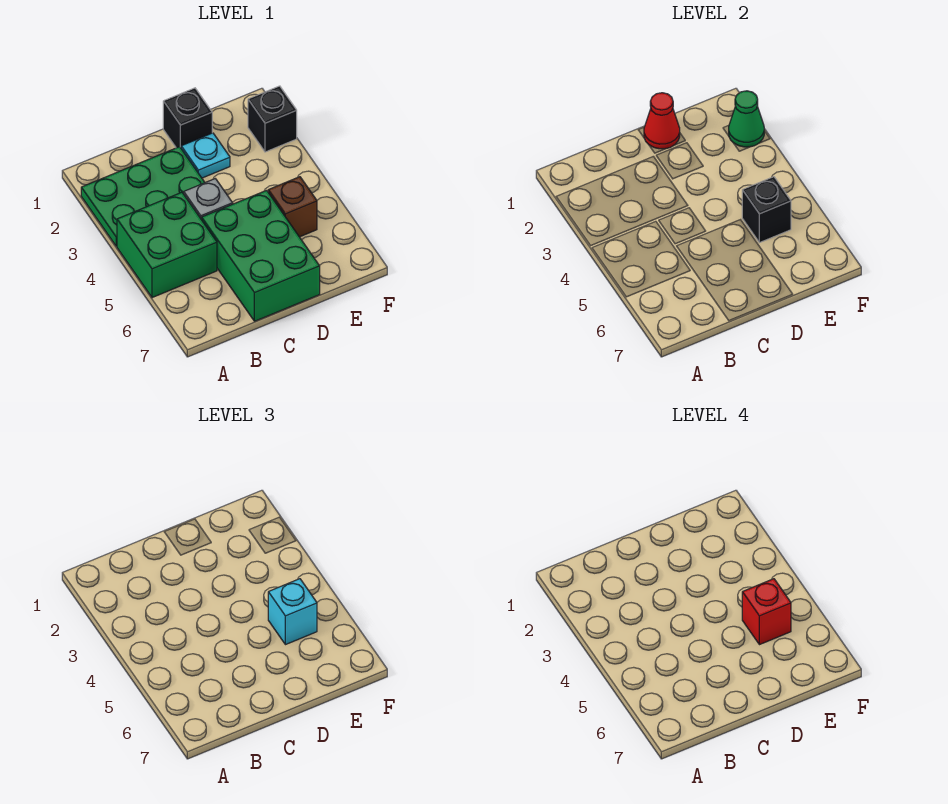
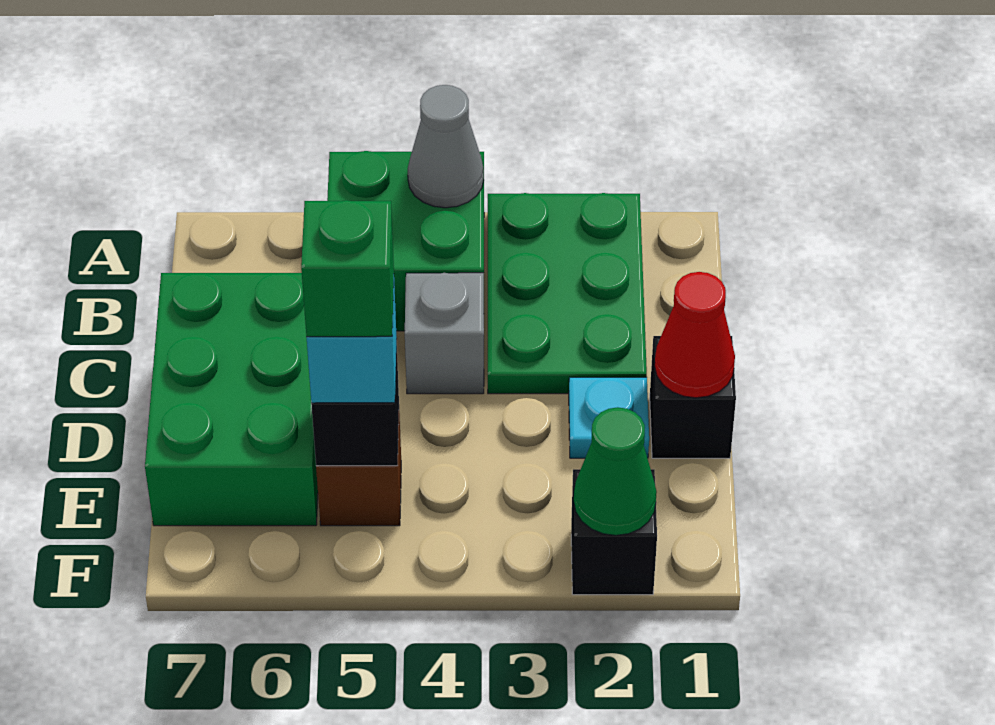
none -> grey 1x1 cone [408,85,484,208]
green 2x3 brick [202,190,320,321] -> green 2x3 brick turned to [145,273,318,526]
red 1x1 brick [742,579,791,645] -> green 1x1 brick [301,200,394,337]

